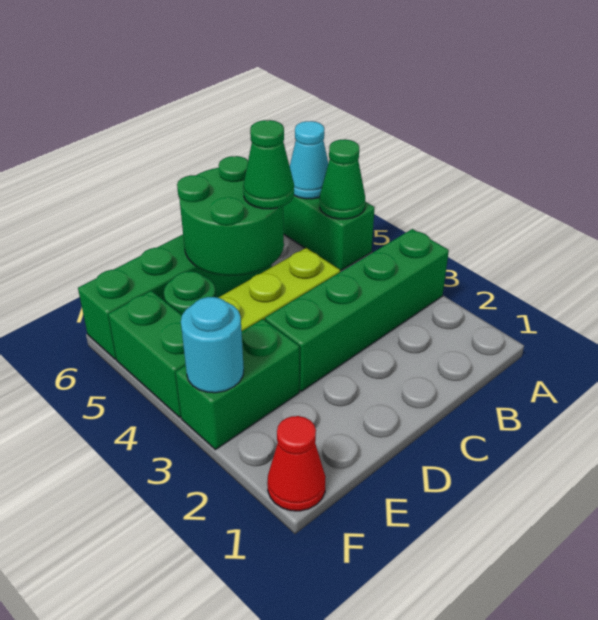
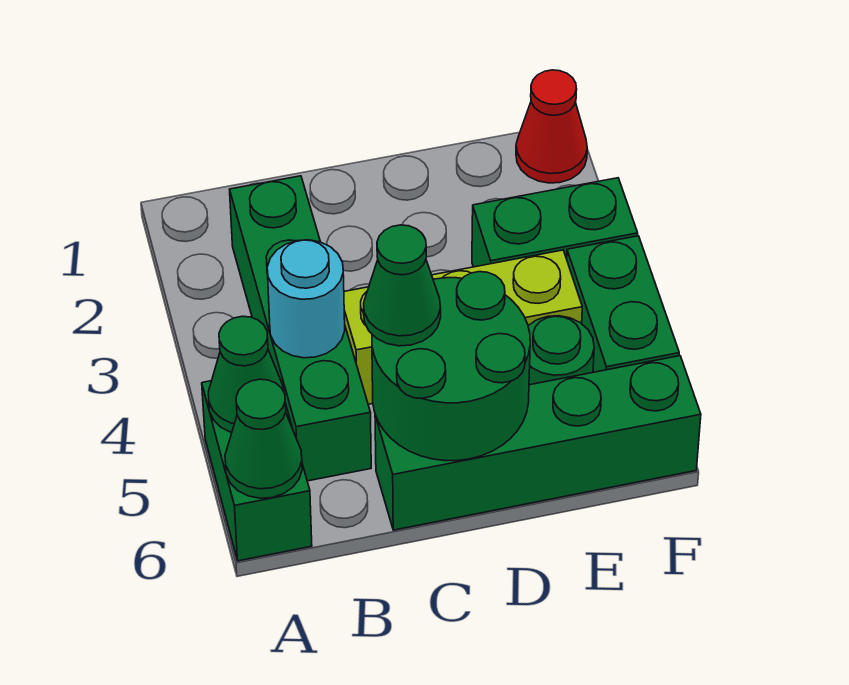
green 1x4 brick [265,229,449,392] -> green 1x4 brick turned to [230,176,371,481]
cyan 1x1 cone [290,121,328,199] -> green 1x1 cone [225,379,302,498]
cyan 1x1 round brick [181,297,244,393] -> cyan 1x1 round brick moved to [267,240,345,358]

